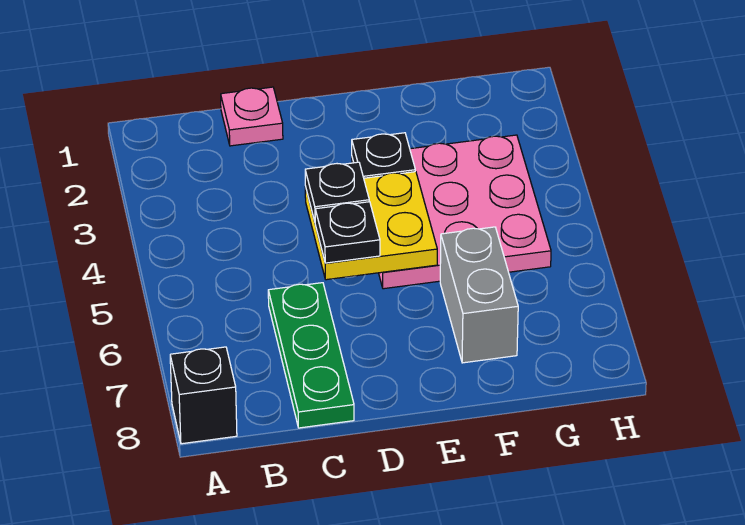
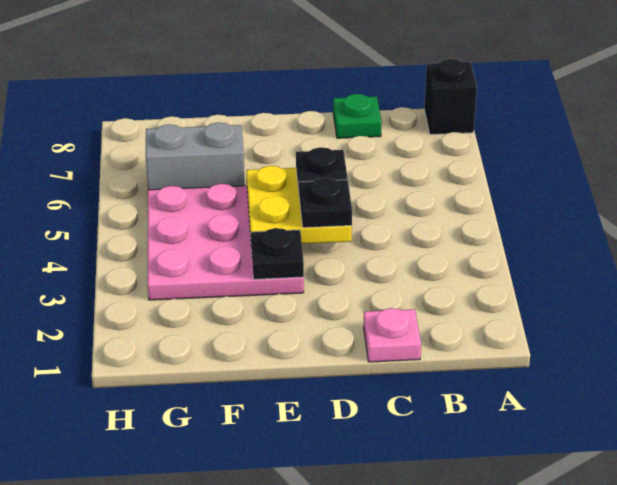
green 1x3 plate [268,283,354,428] -> green 1x1 plate [333,94,382,138]
grey 1x2 brick [440,227,518,363] -> grey 1x2 brick turned to [146,122,245,190]

